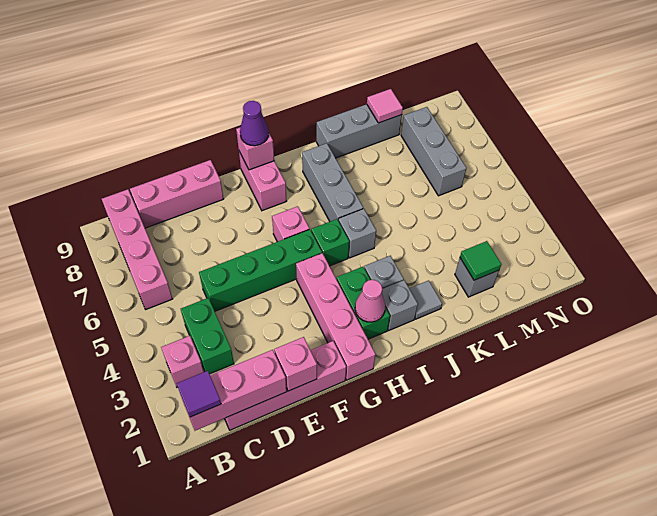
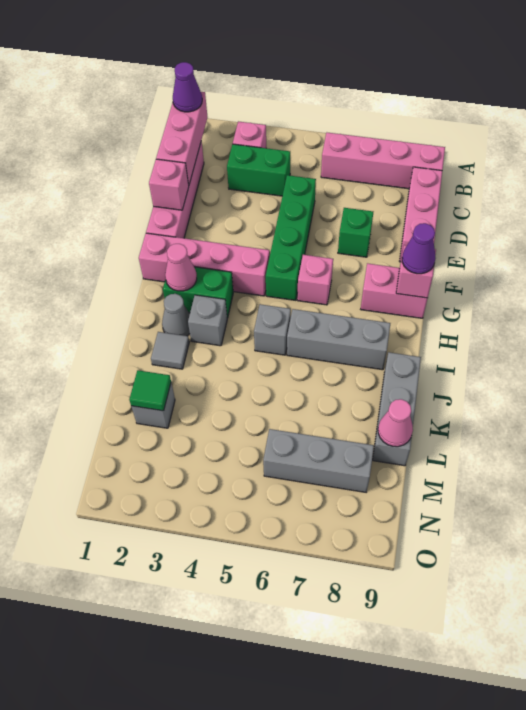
purple 1x1 tile [177,371,221,417] -> purple 1x1 cone [173,62,202,112]
green 1x1 brick [311,219,349,266] -> green 1x1 brick moved to [338,208,373,257]
grey 1x1 brick [382,280,418,330] -> grey 1x1 cone [162,294,190,336]
pink 1x1 tile [367,89,403,123] -> pink 1x1 cone [378,399,413,447]

